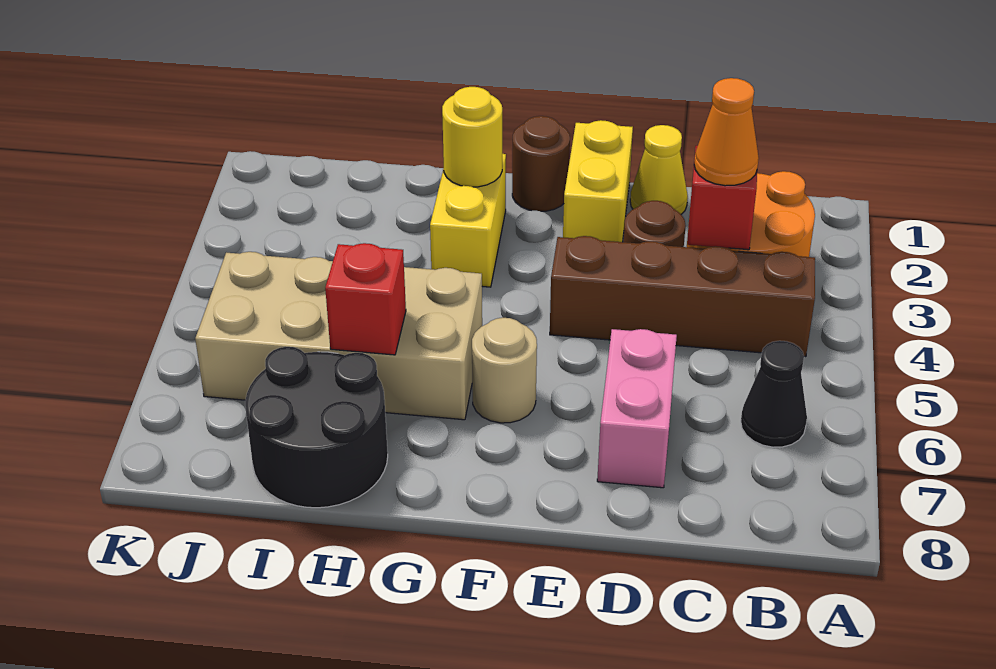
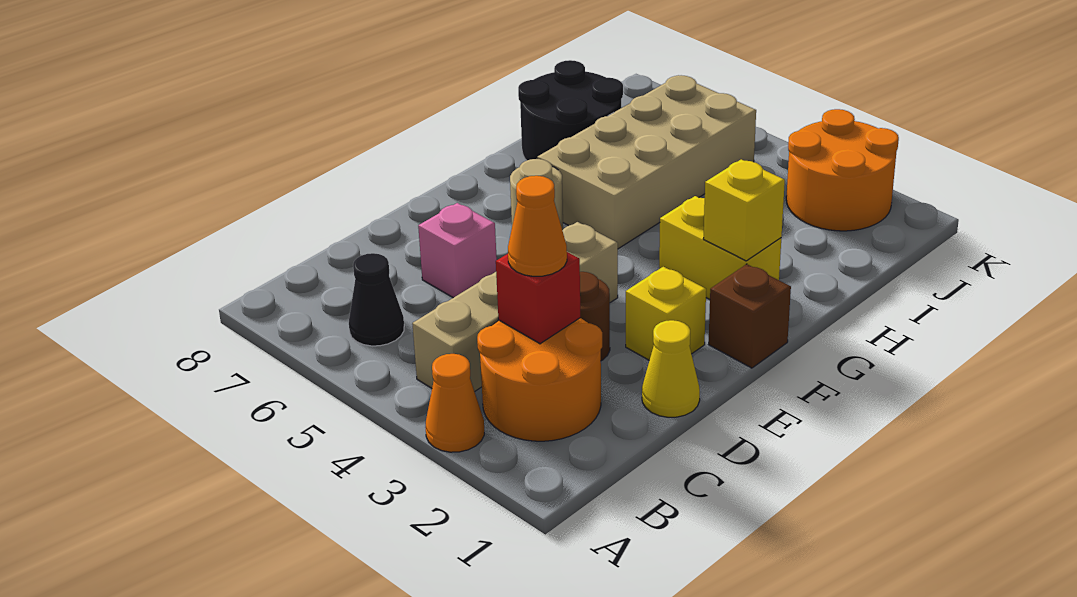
none -> orange 1x1 cone [425,354,484,452]
brown 1x4 brick [550,236,815,357] -> tan 1x4 brick [412,222,618,392]
pink 1x2 brick [597,329,677,488] -> pink 1x1 brick [418,203,497,298]
yellow 1x2 brick [563,120,633,242] -> yellow 1x1 brick [626,267,706,360]
brown 1x1 round brick [512,116,570,211] -> brown 1x1 brick [709,264,791,368]
yellow 1x1 round brick [442,87,502,187] -> yellow 1x1 brick [703,159,785,261]
red 1x1 brick [325,243,406,355] -> none
none -> orange 2x2 round brick [786,109,899,231]

